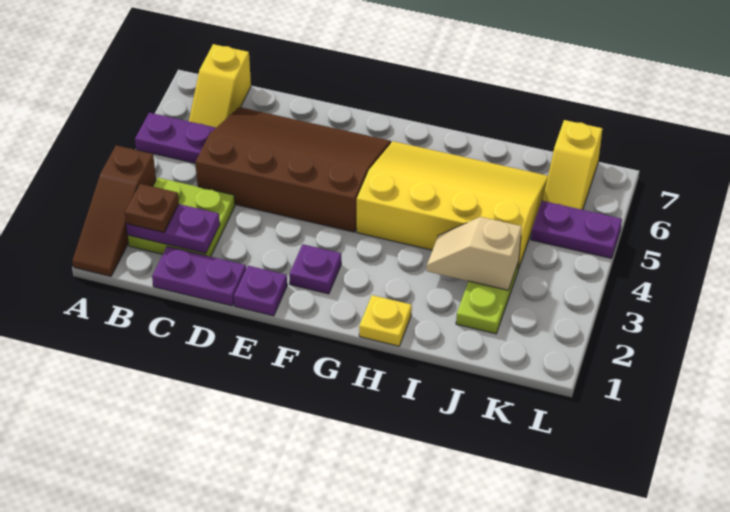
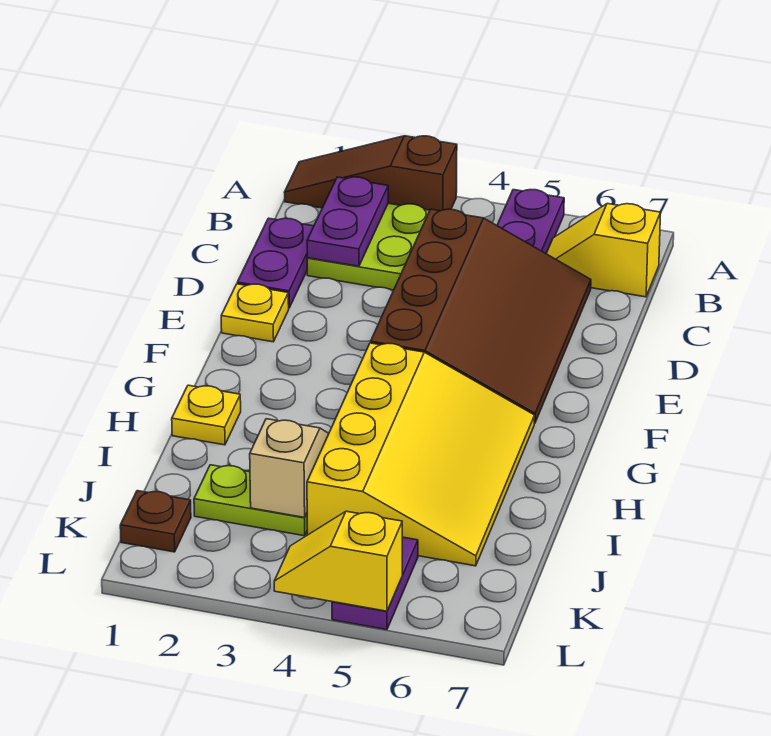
brown 1x1 plate [125,184,179,232] -> brown 1x1 plate moved to [120,491,191,552]
purple 1x1 plate [234,266,287,316] -> yellow 1x1 plate [221,284,289,342]
purple 1x1 plate [289,244,341,294] -> none
yellow 1x2 slope [542,120,602,210] -> yellow 1x2 slope moved to [274,511,402,611]

